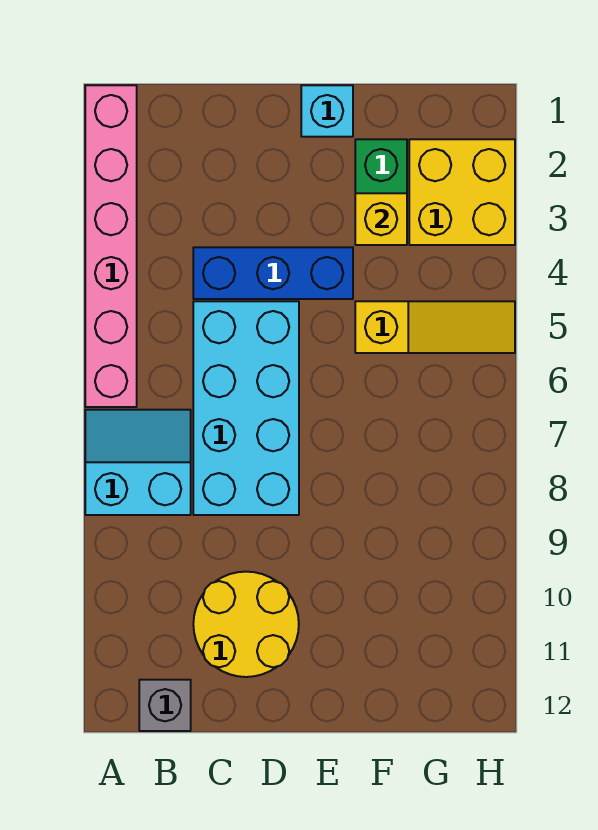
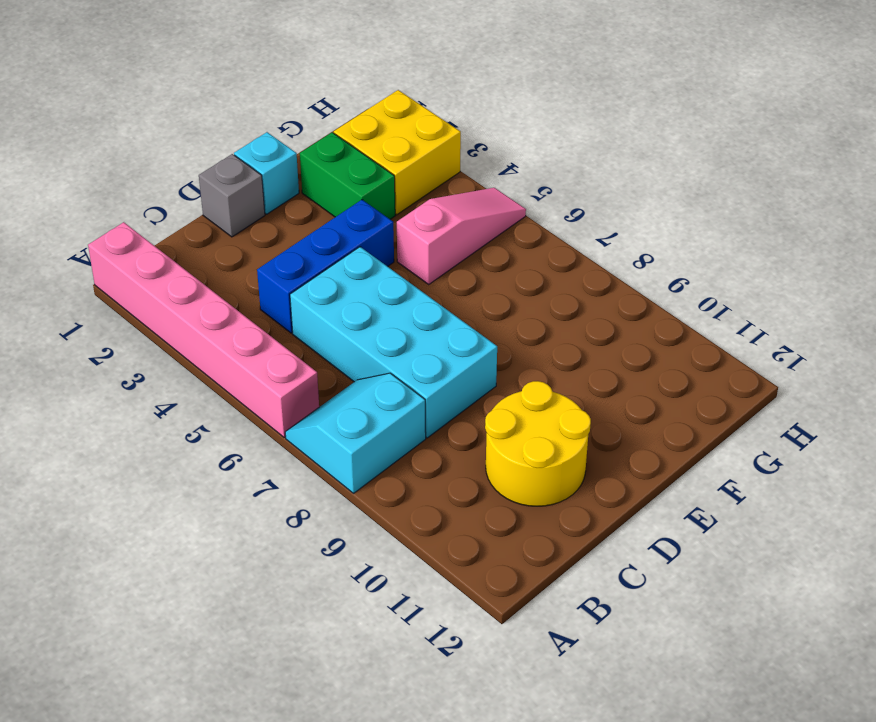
grey 1x1 brick [139,680,191,731] -> grey 1x1 brick moved to [199,154,265,237]
yellow 1x1 brick [355,193,407,245] -> none
yellow 1x3 slope [355,301,515,353] -> pink 1x3 slope [397,188,526,284]

